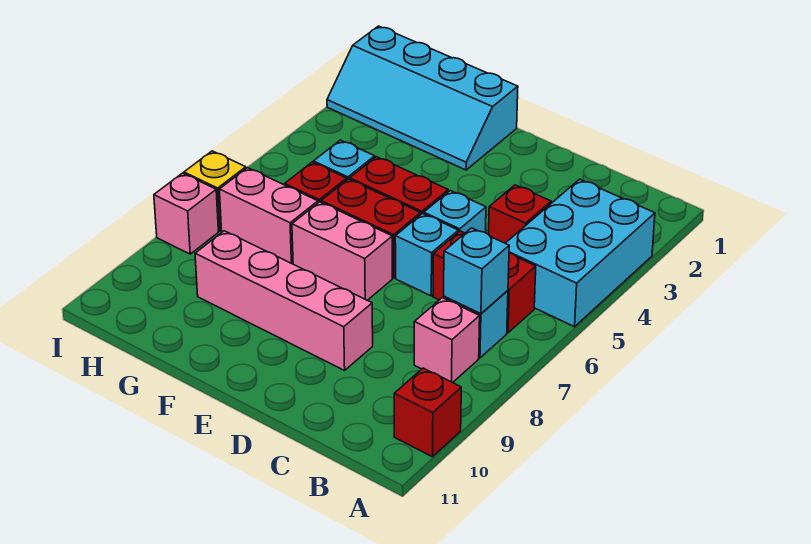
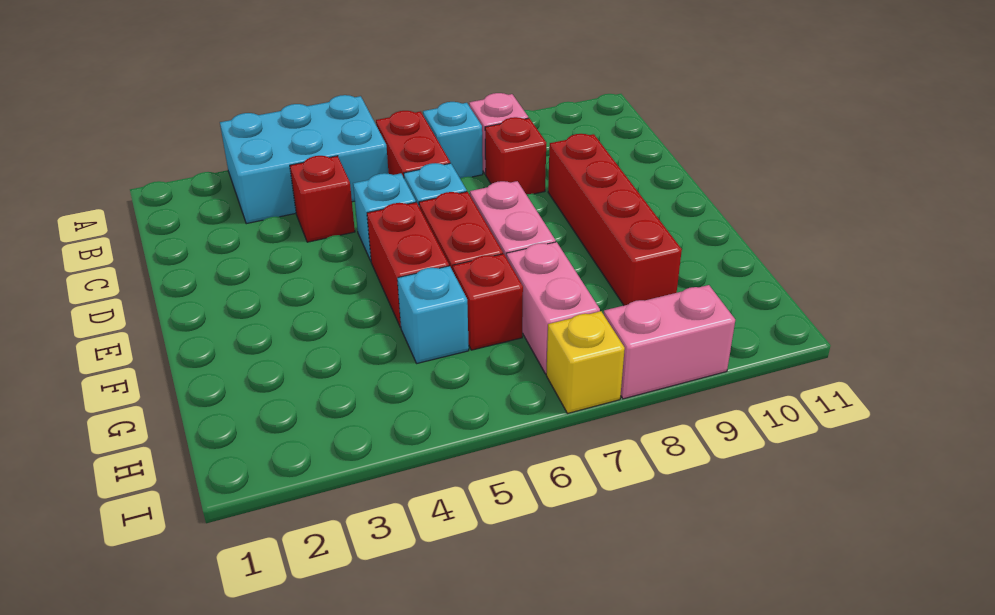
red 1x1 brick [394,368,461,457] -> red 1x1 brick moved to [485,117,546,194]
cyan 1x1 brick [444,228,509,314] -> none
pink 1x4 brick [195,231,373,371] -> red 1x4 brick [548,134,682,305]
cyan 2x4 slope [327,26,518,170] -> none
pink 1x1 brick [154,173,218,254] -> pink 1x2 brick [604,285,735,399]

